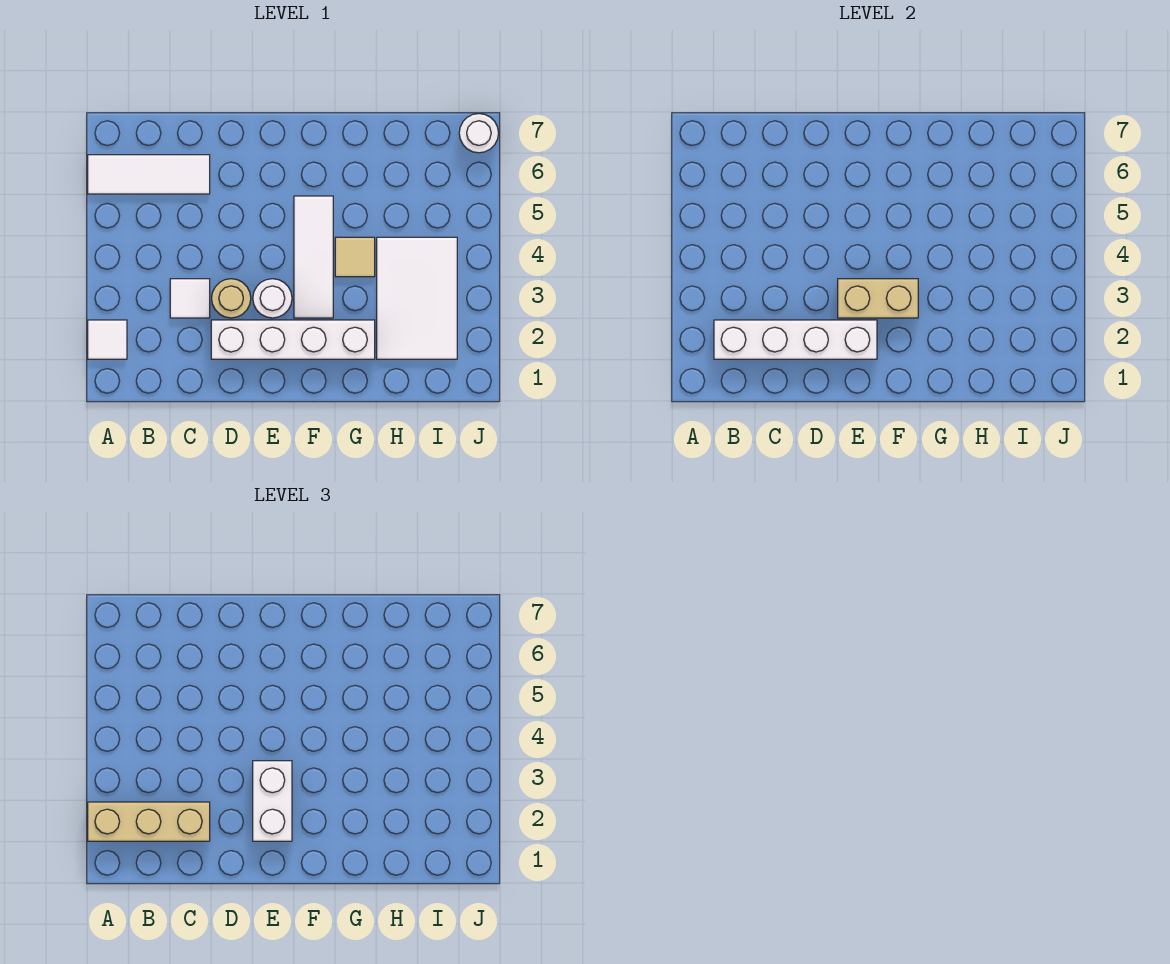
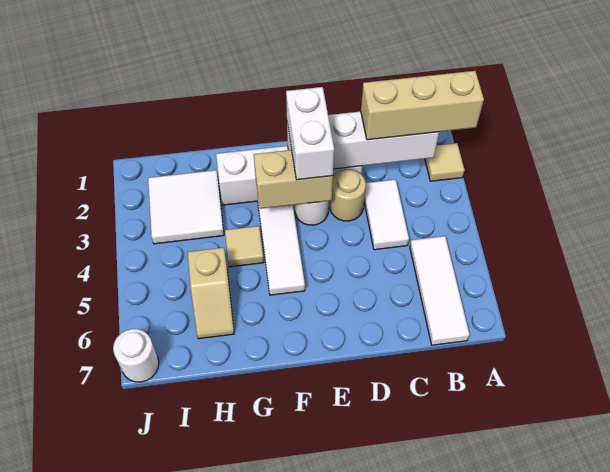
white 1x1 tile [88,320,127,359] -> tan 1x1 tile [425,143,465,181]
white 1x3 tile [88,155,210,194] -> white 1x3 tile turned to [410,236,470,345]
white 1x1 tile [170,279,210,318] -> white 1x2 tile [364,179,409,250]
white 2x3 tile [377,237,457,359] -> white 2x2 tile [148,170,224,244]
none -> tan 1x2 slope [188,248,234,339]

